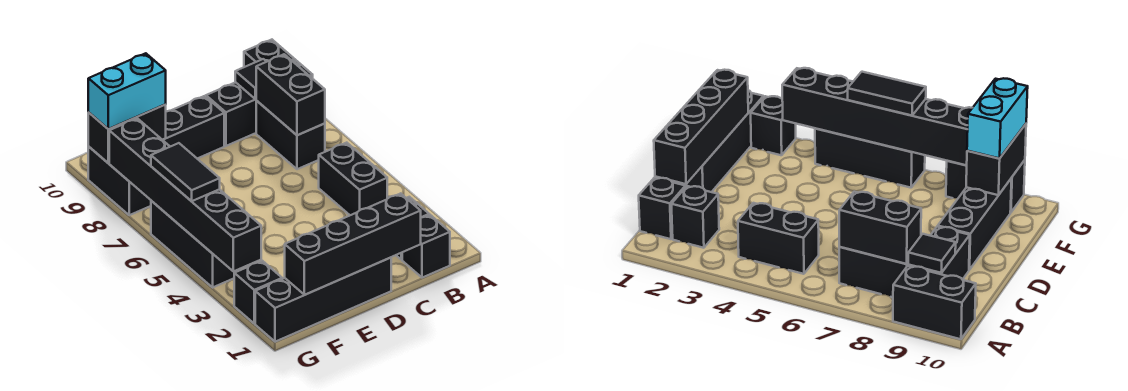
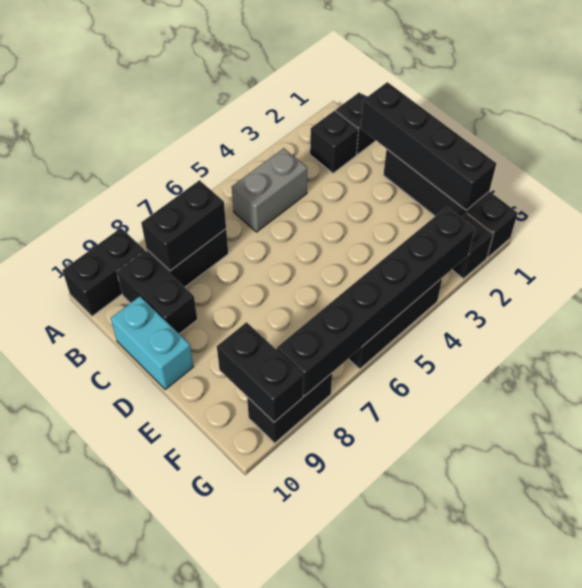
black 1x2 brick [319,143,387,215] -> grey 1x2 brick [232,148,307,232]
black 1x1 tile [235,59,267,99] -> none
black 1x3 brick [163,96,224,159] -> none
cyan 1x2 brick [88,53,166,129] -> cyan 1x2 brick moved to [111,296,194,390]
black 1x2 tile [151,143,220,201] -> none

